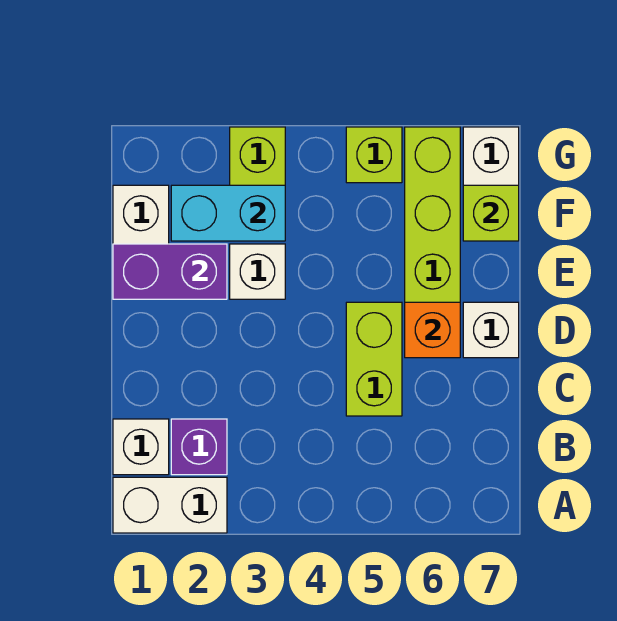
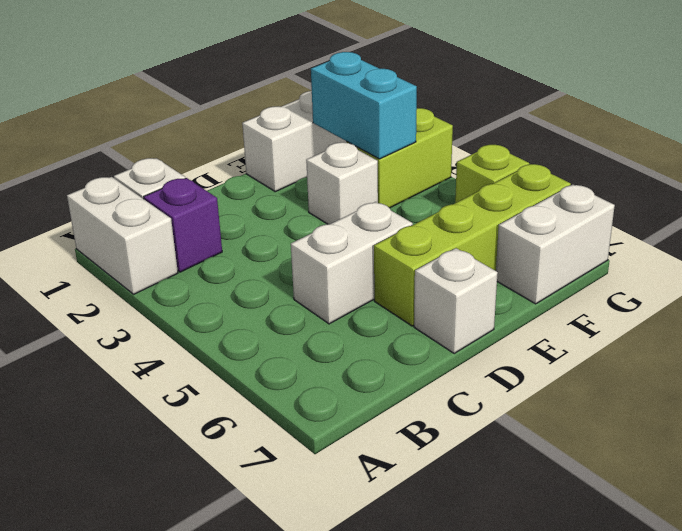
lime 1x2 brick [346,302,402,416] -> white 1x2 brick [291,202,413,324]
orange 1x1 brick [405,302,460,358] -> none
purple 1x2 brick [113,244,227,299] -> none
lime 1x1 brick [463,185,519,241] -> none

